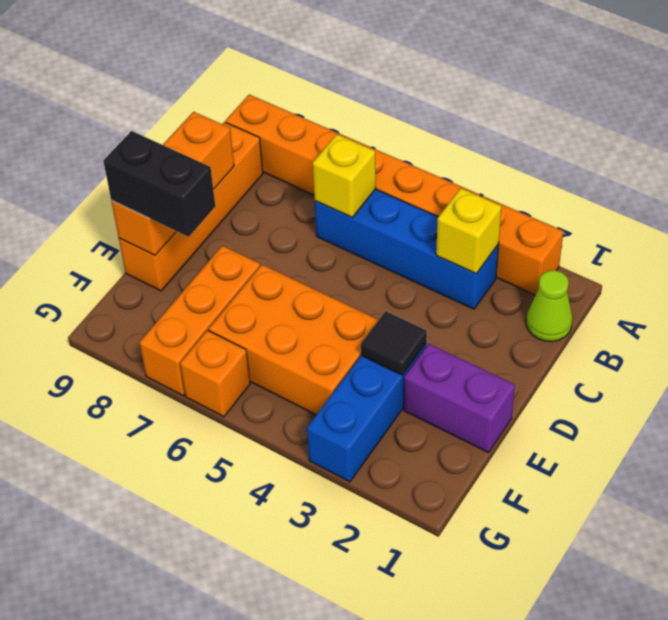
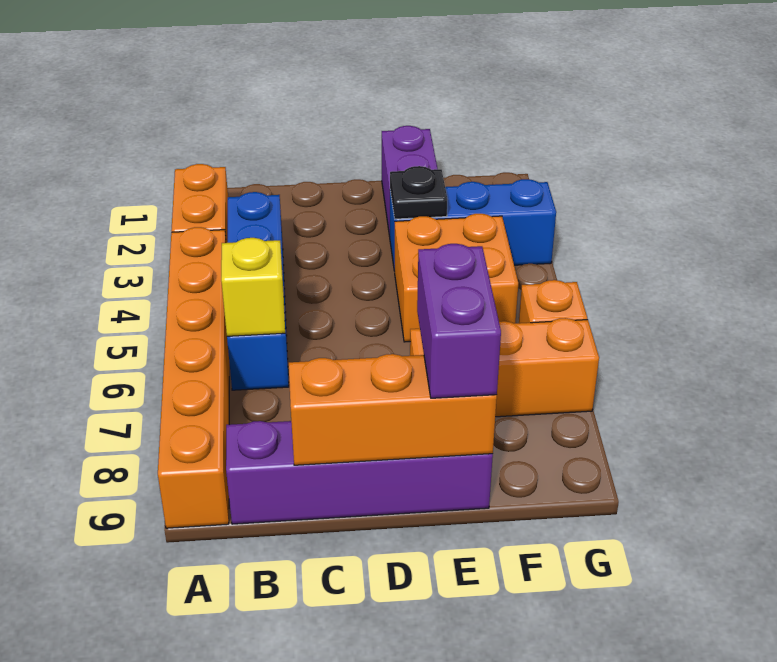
lime 1x1 cone [526,270,572,342] -> none
yellow 1x1 brick [436,188,502,274] -> none
orange 1x4 brick [119,122,263,291] -> purple 1x4 brick [226,421,493,524]
black 1x1 tile [361,311,427,375] -> black 1x1 plate [390,166,448,219]
orange 2x3 brick [209,265,378,415] -> orange 2x2 brick [395,214,518,342]
black 1x2 brick [103,131,215,237] -> purple 1x2 brick [417,244,501,398]

